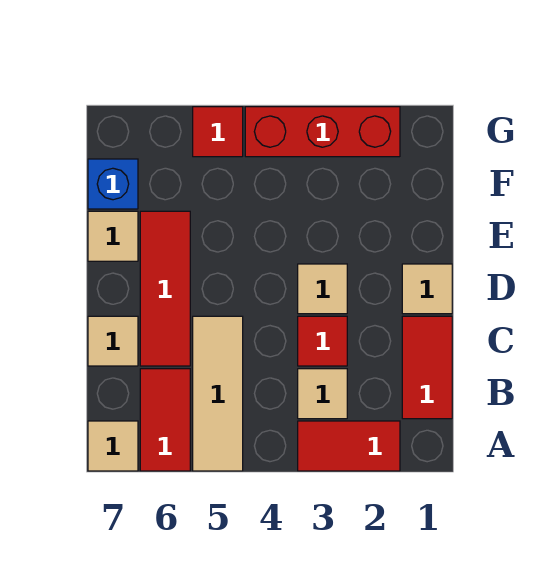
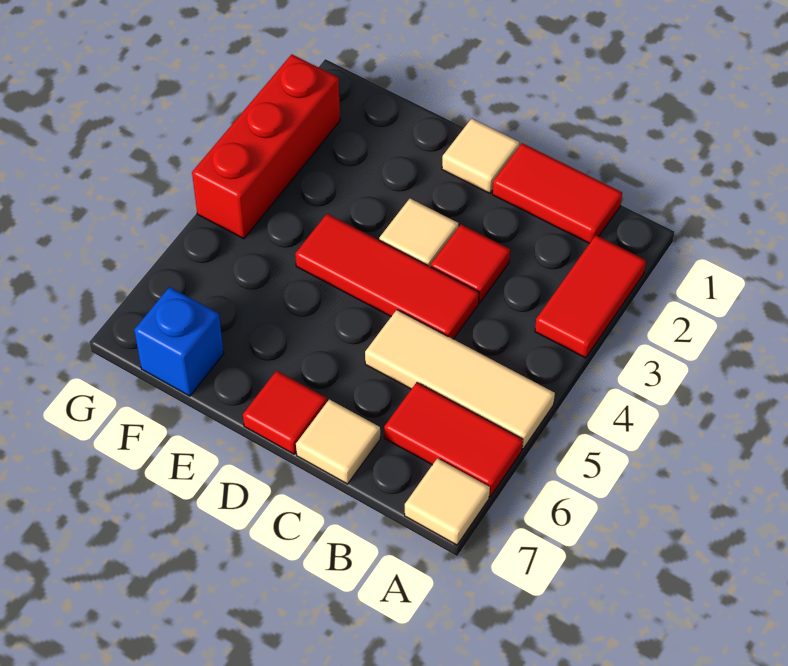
tan 1x1 tile [298,369,347,419] -> none
red 1x3 tile [140,211,190,366] -> red 1x3 tile moved to [295,214,479,339]
tan 1x1 tile [88,211,138,261] -> none
red 1x1 tile [193,107,243,157] -> red 1x1 tile moved to [243,371,327,454]

